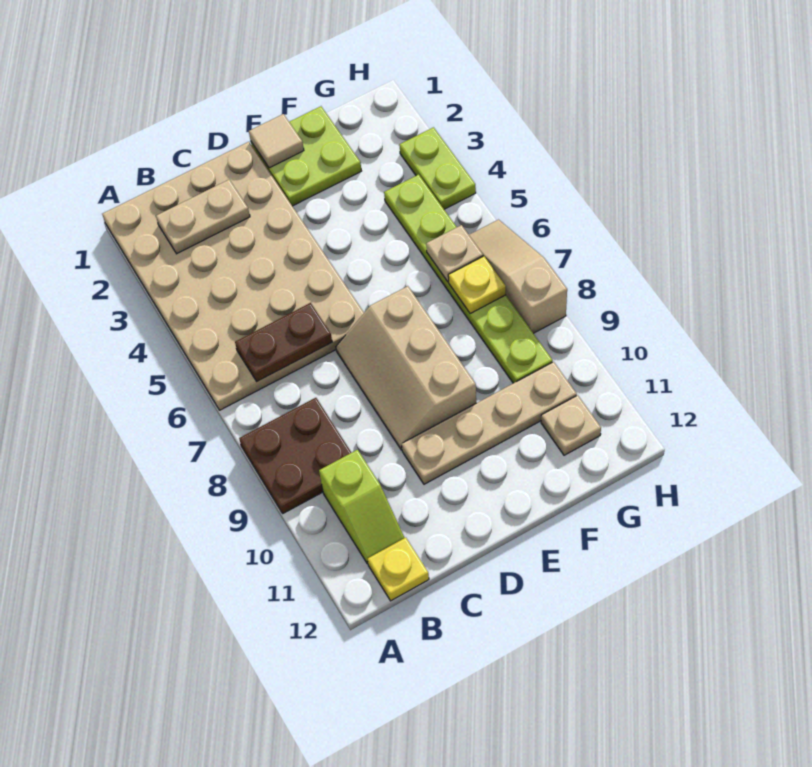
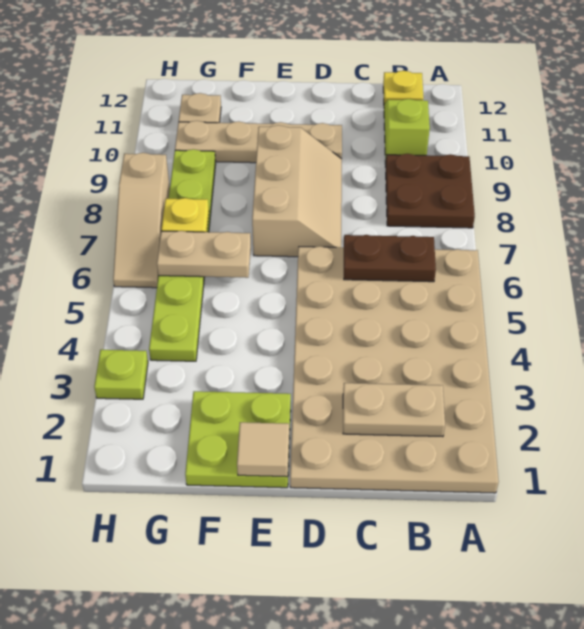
tan 1x1 plate [426,225,483,282] -> tan 1x2 plate [157,231,251,278]
lime 1x2 plate [400,127,476,209] -> lime 1x1 plate [94,350,148,399]

